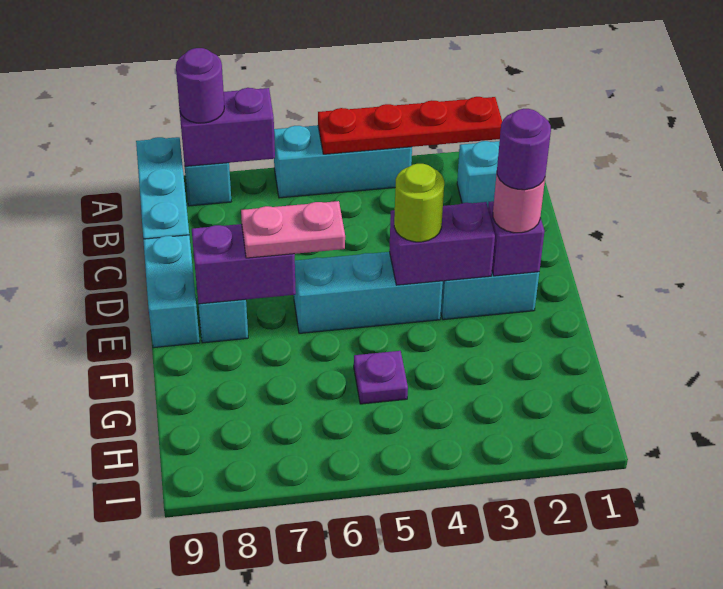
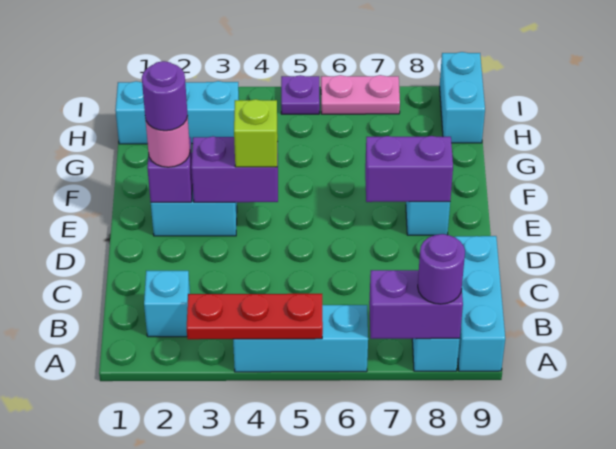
red 1x4 plate [318,97,502,154] -> red 1x3 plate [187,294,323,339]
cyan 1x2 brick [143,235,200,348] -> cyan 1x2 brick moved to [440,52,485,143]
cyan 1x3 brick [294,252,443,333] -> cyan 1x3 brick moved to [115,81,239,144]
lime 1x1 round brick [394,164,444,242] -> lime 1x1 brick [234,99,278,167]
pink 1x2 plate [241,201,345,258] -> pink 1x2 plate moved to [321,75,400,114]
purple 1x1 plate [354,351,408,404] -> purple 1x1 plate moved to [281,75,320,114]

